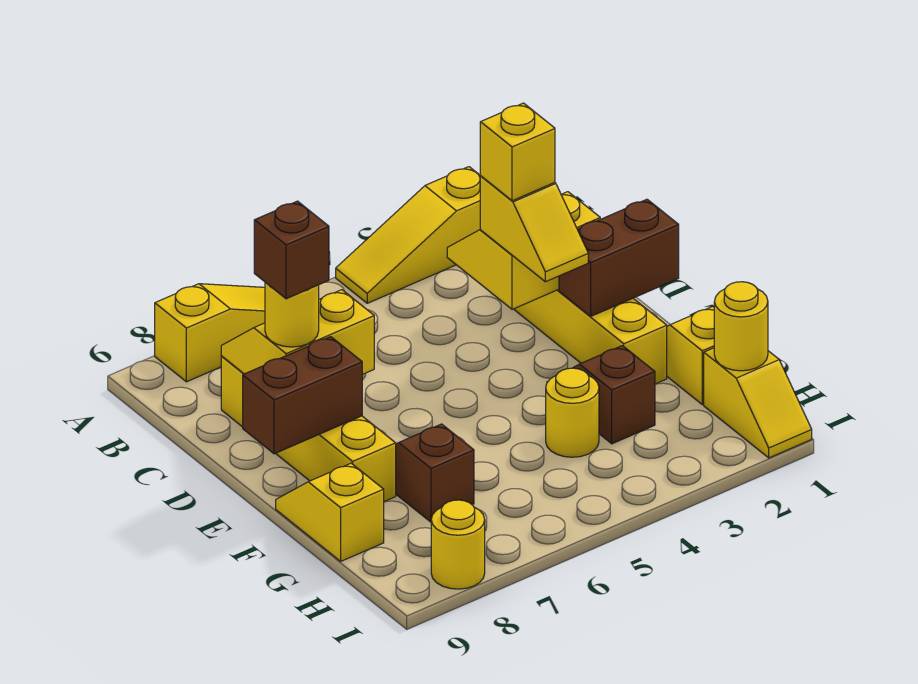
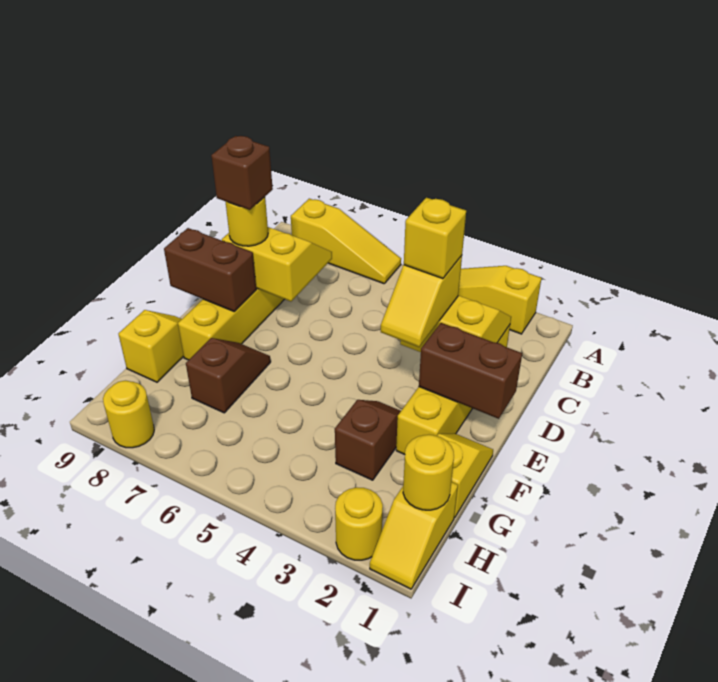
yellow 1x1 round brick [546,368,599,457] -> yellow 1x1 round brick moved to [335,487,383,560]

